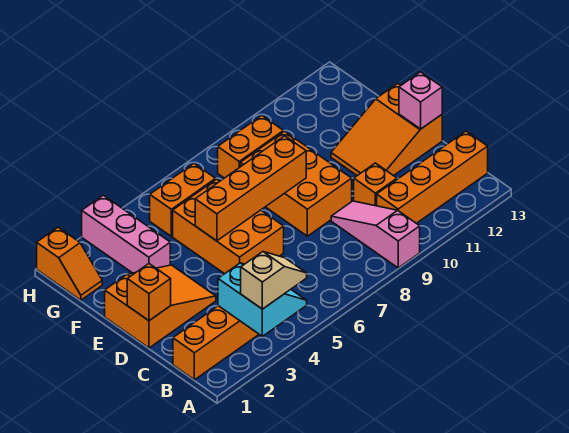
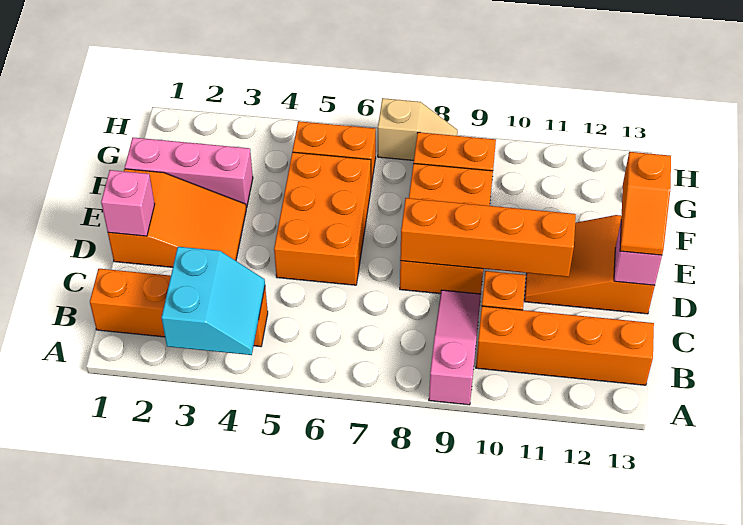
tan 1x2 slope [241,252,307,309] -> tan 1x2 slope moved to [378,98,458,160]
orange 1x1 brick [127,264,171,321] -> pink 1x1 brick [101,170,155,236]
orange 1x4 brick [195,136,306,241] -> orange 1x4 brick moved to [400,198,576,277]
pink 1x3 brick [82,195,170,273] -> pink 1x3 brick turned to [125,138,253,208]
orange 1x2 slope [37,227,102,300] -> orange 1x2 slope moved to [620,152,671,255]

